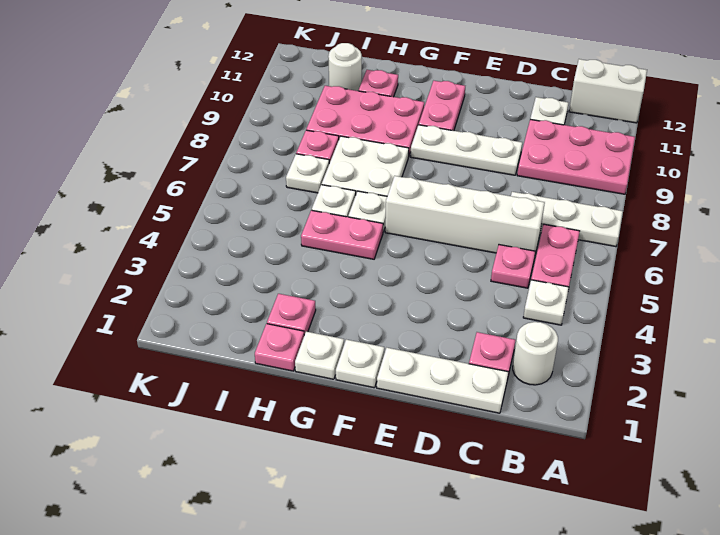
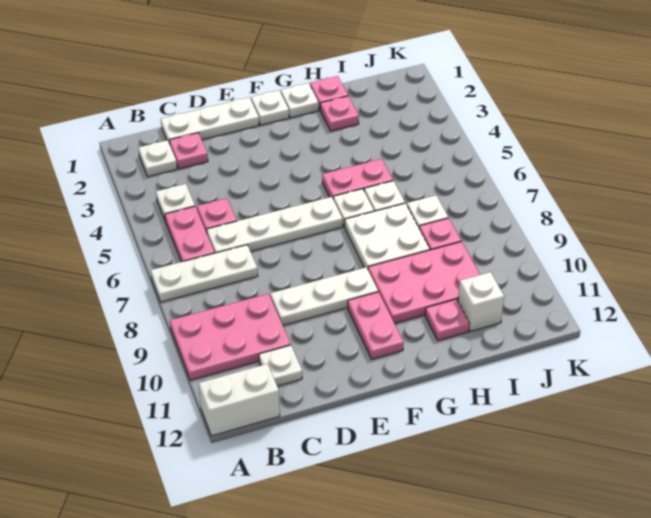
white 1x1 round brick [513,322,558,385] -> white 1x1 plate [138,140,177,177]
white 1x4 brick [385,176,545,254] -> white 1x4 plate [207,197,343,253]
white 1x1 round brick [328,43,362,91] -> white 1x1 brick [458,272,504,331]

